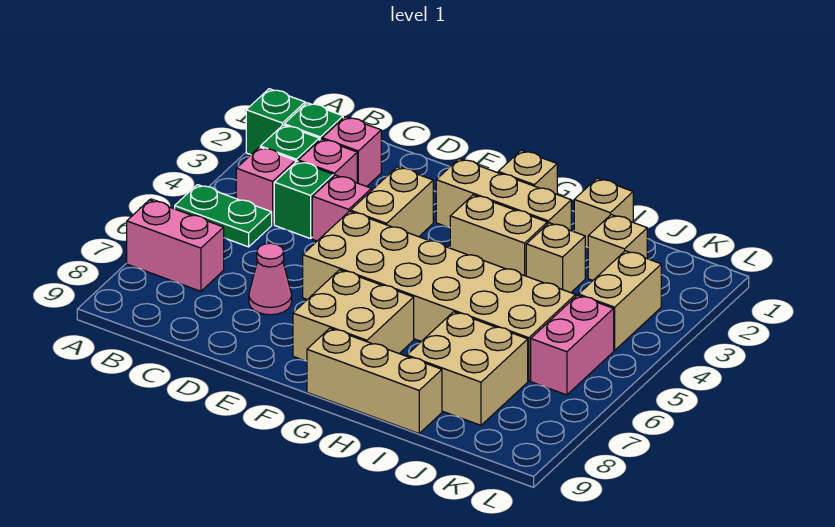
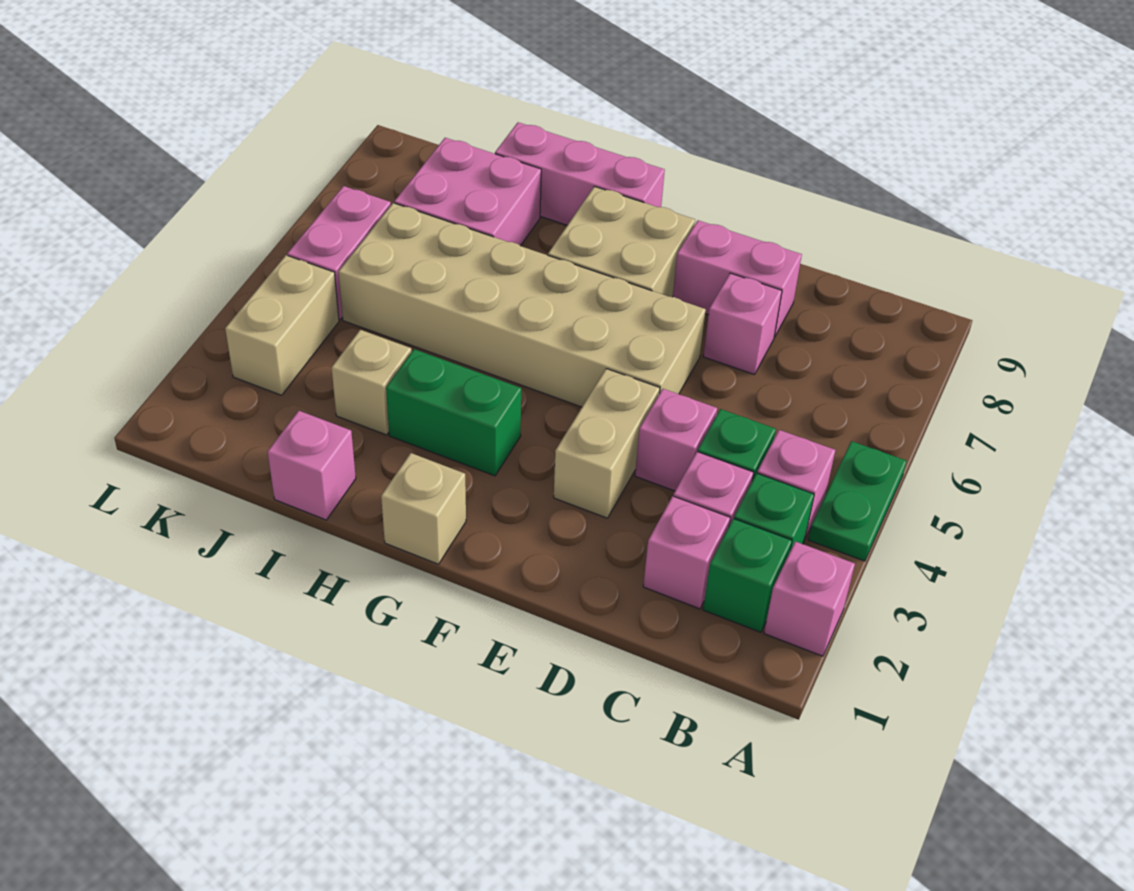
green 1x1 brick [246,89,305,155] -> pink 1x1 brick [764,541,855,656]
green 1x2 plate [175,185,272,247] -> green 1x2 plate turned to [808,441,906,561]
pink 1x2 brick [127,200,224,291] -> pink 1x2 brick moved to [673,220,802,337]
pink 1x1 cone [249,243,292,315] -> pink 1x1 brick [703,273,782,375]
tan 1x3 brick [436,159,571,231] -> none
tan 1x2 brick [450,195,547,276] -> green 1x2 brick [386,349,521,476]
tan 1x3 brick [307,328,442,434] -> pink 1x3 brick [495,122,665,225]
tan 1x1 brick [574,178,633,247] -> pink 1x1 brick [268,411,356,520]
tan 2x2 brick [407,312,528,425] -> pink 2x2 brick [394,138,541,246]
tan 1x1 brick [588,215,647,280] -> none

